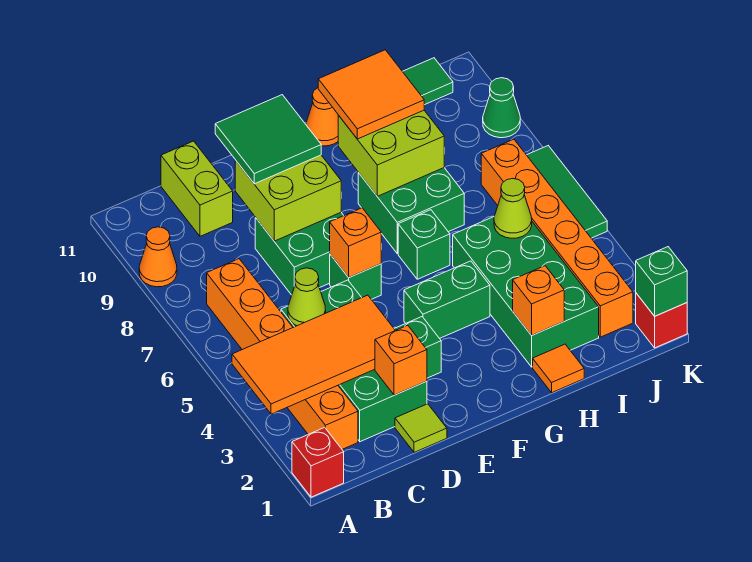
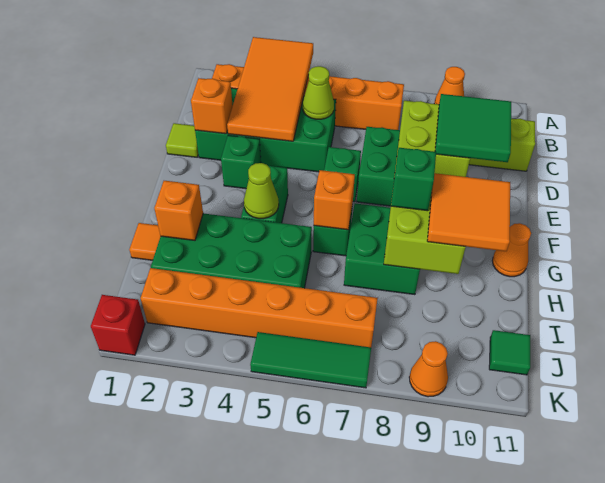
red 1x1 brick [292,427,344,497] -> none
orange 1x1 brick [330,208,381,277] -> orange 1x1 brick moved to [314,170,355,230]
lime 1x1 cone [494,179,532,238] -> lime 1x1 cone moved to [244,163,279,219]
green 1x1 brick [636,247,687,316] -> green 1x1 brick moved to [391,148,436,211]
green 1x1 cone [483,78,520,138] -> orange 1x1 cone [409,341,448,397]

